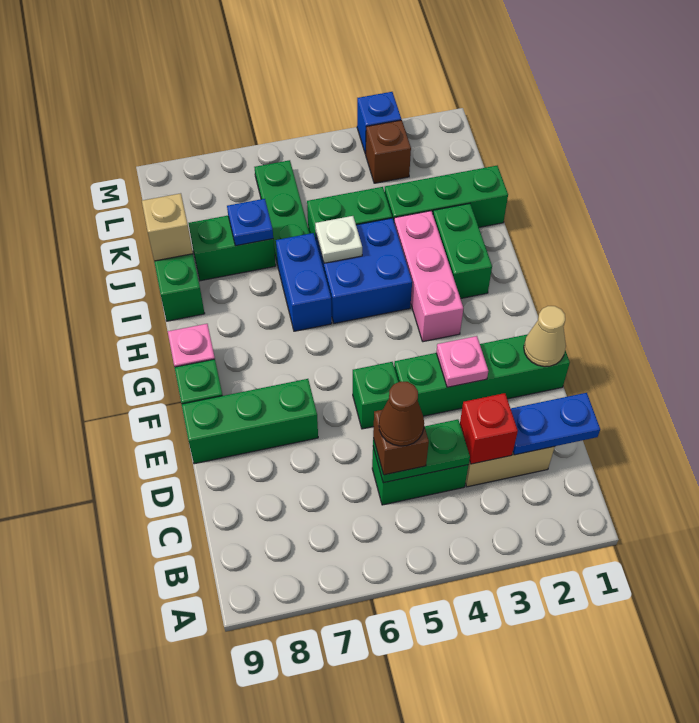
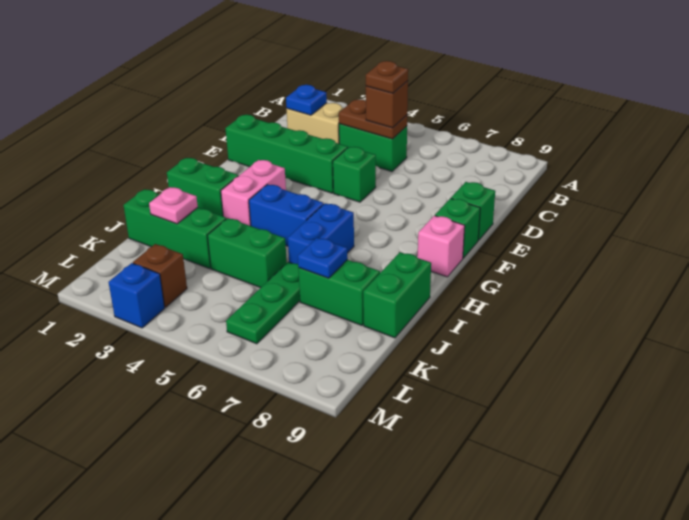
blue 1x2 plate [511,393,600,455] -> blue 1x1 plate [286,85,327,115]
red 1x1 brick [460,393,518,464] -> none
green 1x2 plate [373,420,470,483] -> brown 1x2 plate [339,99,407,139]
brown 1x1 cone [379,382,424,446] -> brown 1x1 plate [366,61,408,93]
tan 1x1 cone [524,306,566,367] -> none
pink 1x1 plate [436,336,488,387] -> pink 1x1 plate moved to [149,187,198,224]
green 1x3 brick [182,379,318,464] -> green 1x1 brick [451,182,495,240]
pink 1x3 brick [394,211,463,342] -> pink 1x2 brick [221,160,286,226]
green 1x2 brick [433,203,492,299] -> green 1x2 brick turned to [167,158,238,216]
blue 2x2 brick [316,218,412,323] -> blue 1x2 brick [249,184,324,246]
white 1x1 plate [315,216,362,263] -> none
tan 1x1 brick [142,193,193,261] -> none

